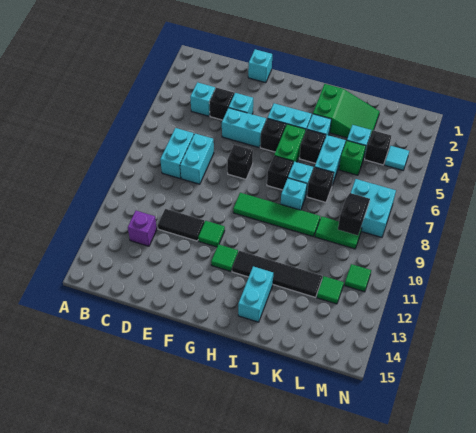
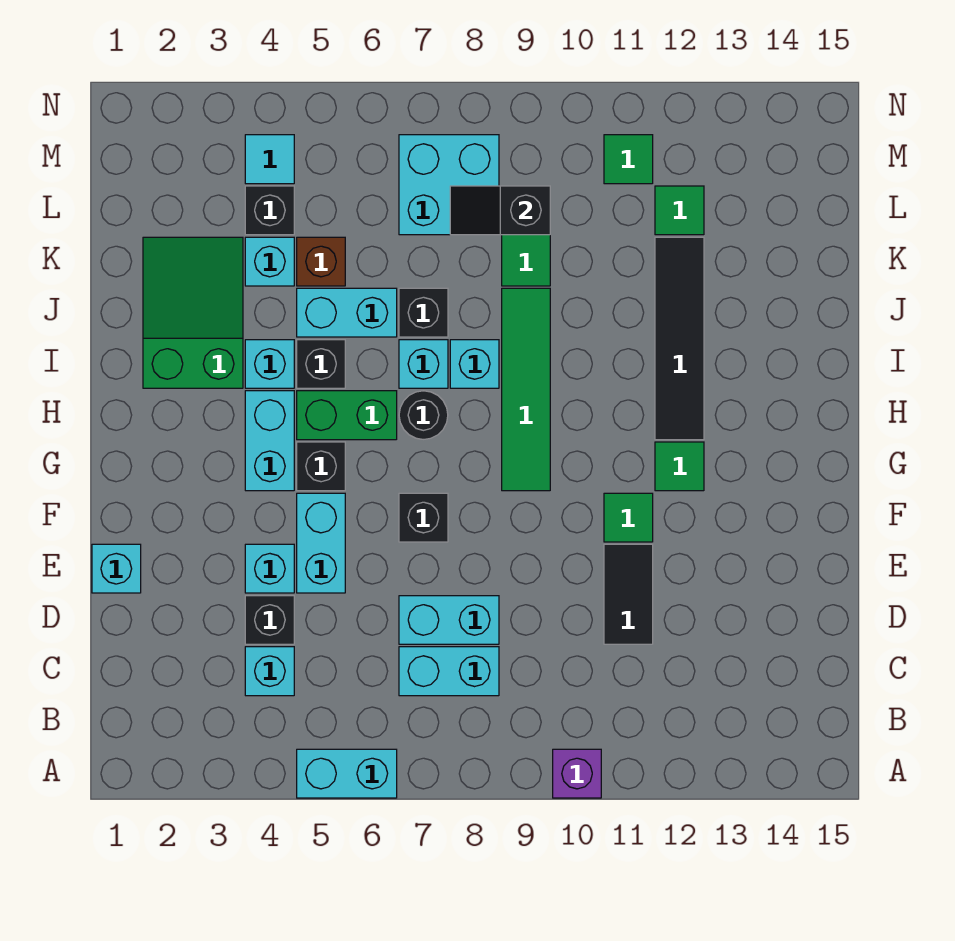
purple 1x1 brick [128,211,157,246] -> purple 1x1 brick moved to [553,749,601,798]
black 1x1 brick [267,156,293,190] -> black 1x1 round brick [399,391,448,439]
cyan 1x2 brick [238,266,273,322] -> cyan 1x2 brick moved to [297,749,397,798]
green 1x1 brick [339,141,366,175] -> brown 1x1 brick [297,237,345,286]

